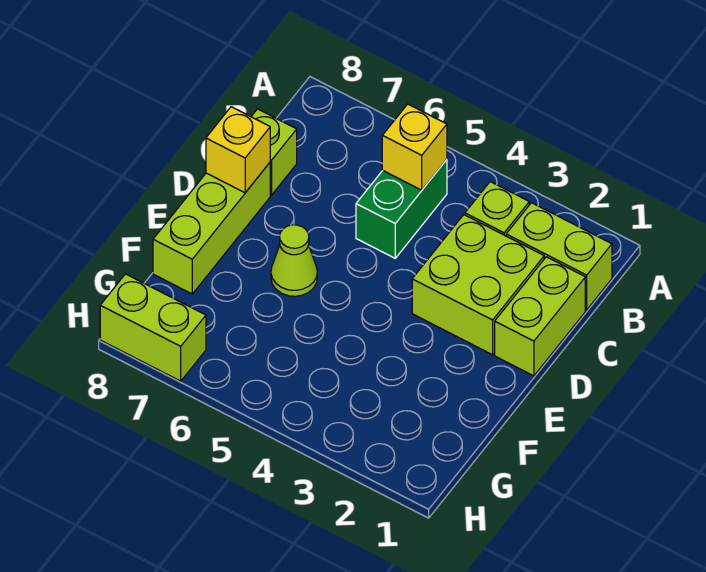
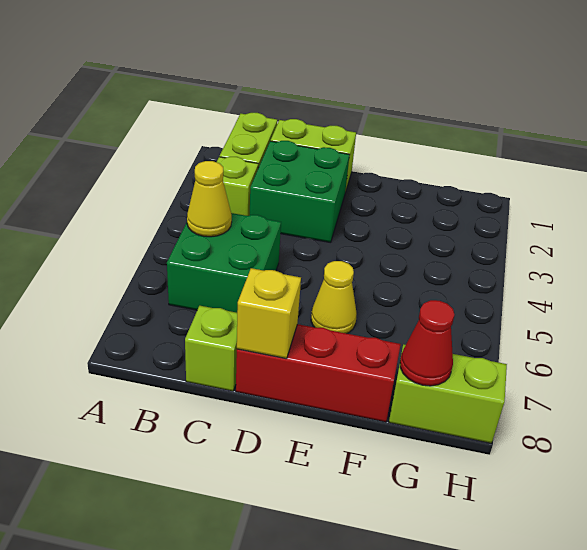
green 1x2 brick [356,160,447,258] -> green 2x2 brick [167,213,281,313]
yellow 1x1 brick [382,104,447,190] -> yellow 1x1 cone [187,161,232,237]
lime 2x2 brick [412,215,544,355] -> green 2x2 brick [250,141,350,243]
lime 1x3 brick [153,163,270,294] -> red 1x3 brick [236,324,401,422]
lime 1x1 cone [271,225,317,296] -> yellow 1x1 cone [311,261,357,334]
none -> red 1x1 cone [400,300,454,386]
lime 1x2 brick [100,274,206,381] -> lime 1x2 brick turned to [389,344,507,443]

